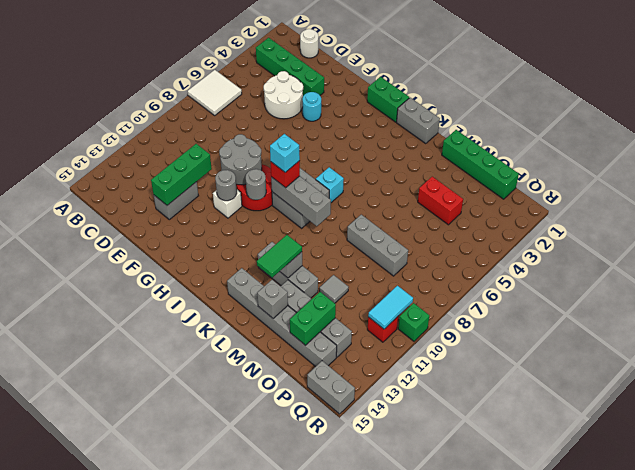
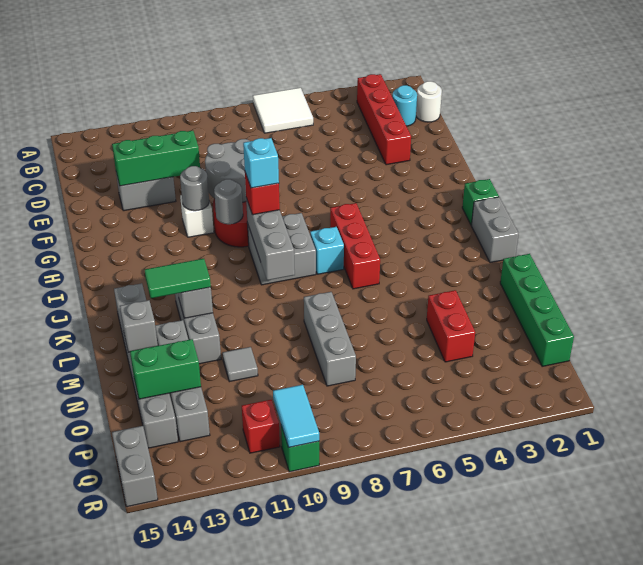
green 1x4 brick [256,38,324,96] -> red 1x4 brick [357,74,411,165]
white 2x2 round brick [264,71,303,119] -> none
cyan 1x1 round brick [302,92,321,121] -> cyan 1x1 round brick moved to [392,85,417,126]
green 1x2 brick [367,77,409,122] -> green 1x1 brick [462,179,499,225]
none -> red 1x3 brick [330,203,380,289]
cyan 1x2 tile [368,286,413,329] -> cyan 1x2 tile turned to [273,385,319,447]

